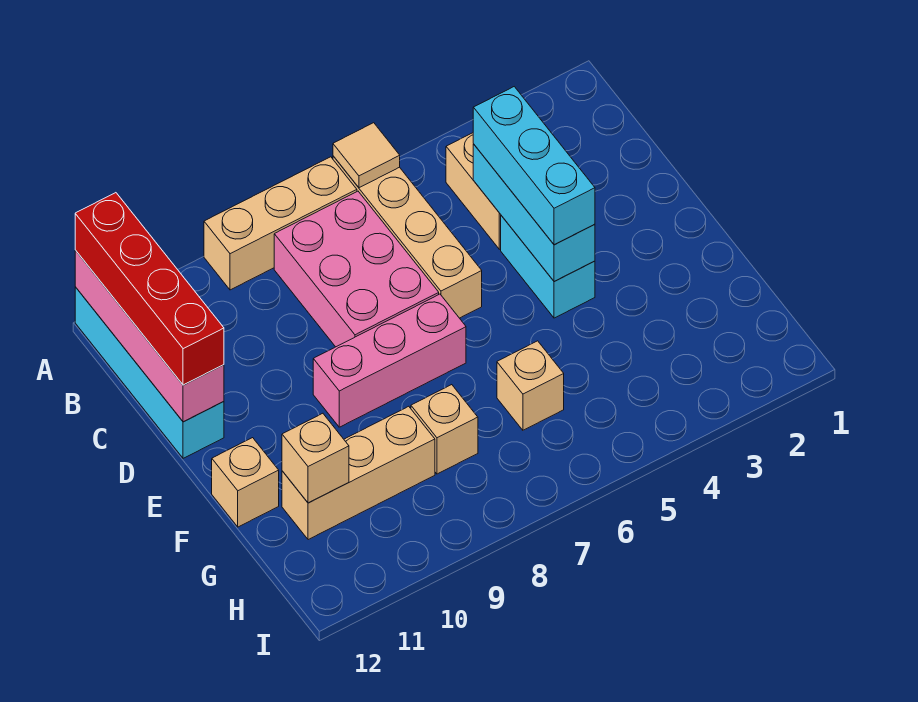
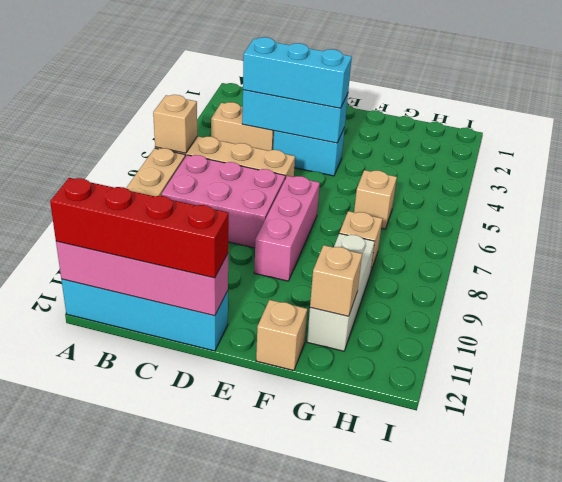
tan 1x1 tile [333,123,400,188] -> tan 1x1 brick [153,95,197,153]
tan 1x3 brick [282,406,435,540] -> white 1x3 brick [307,233,375,351]

